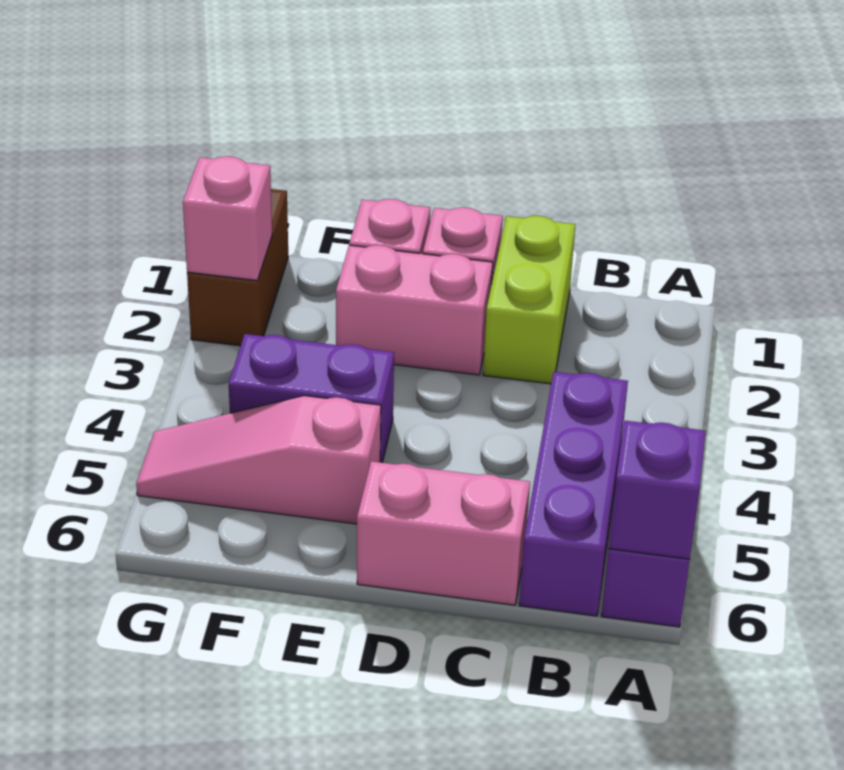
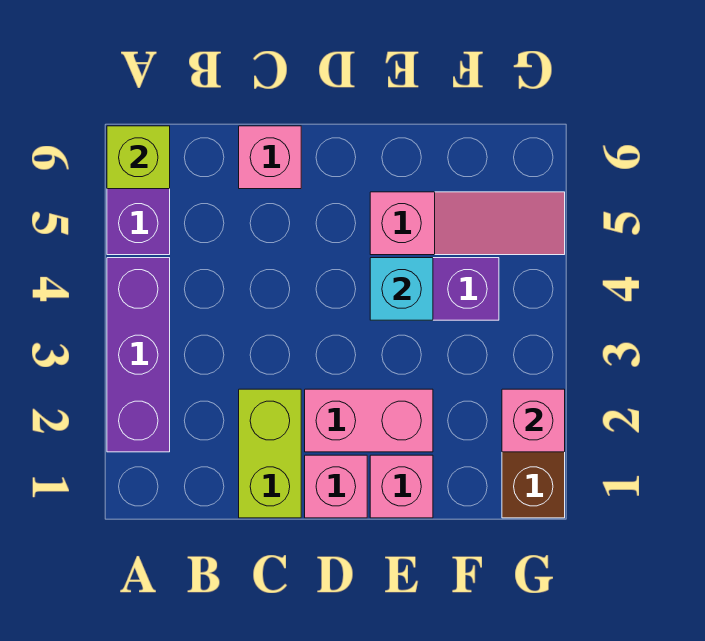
purple 1x1 brick [609,421,706,559] -> lime 1x1 brick [107,126,170,189]
purple 1x3 brick [519,372,628,616] -> purple 1x3 brick moved to [107,258,170,452]
pink 1x2 brick [357,461,530,605] -> pink 1x1 brick [239,126,301,189]
none -> cyan 1x1 brick [370,258,433,320]

